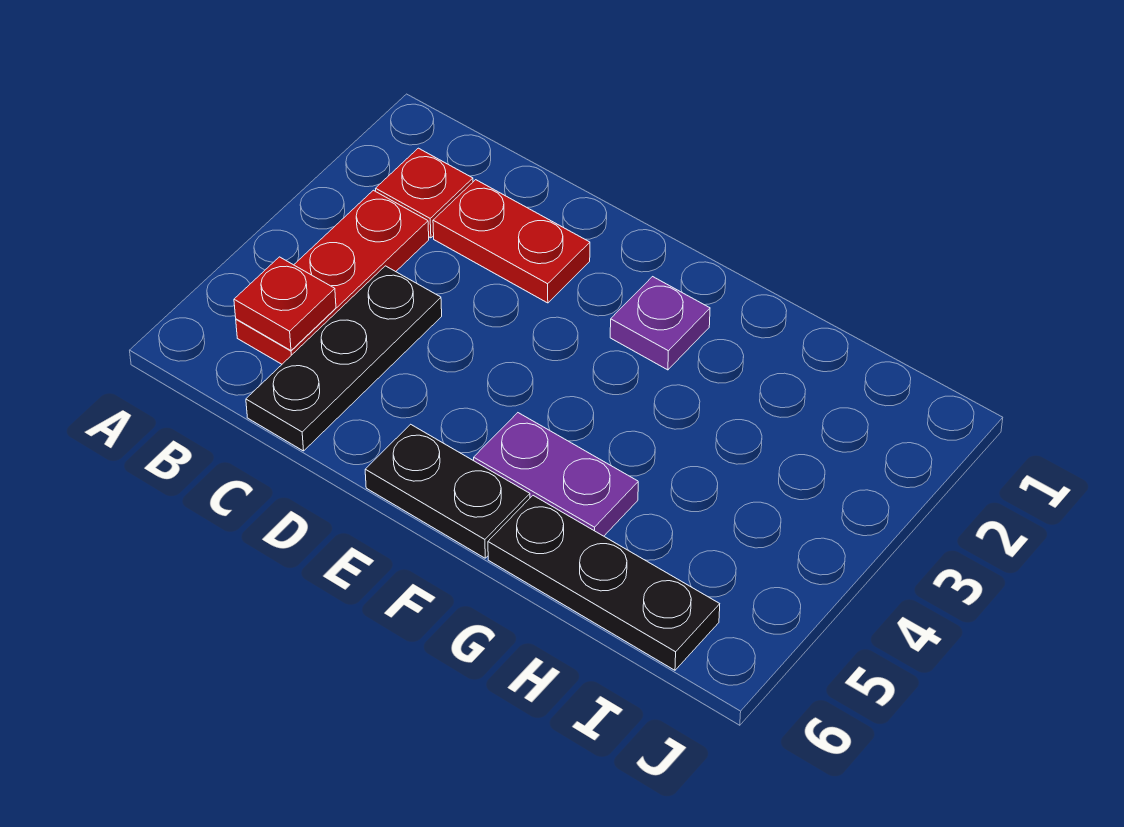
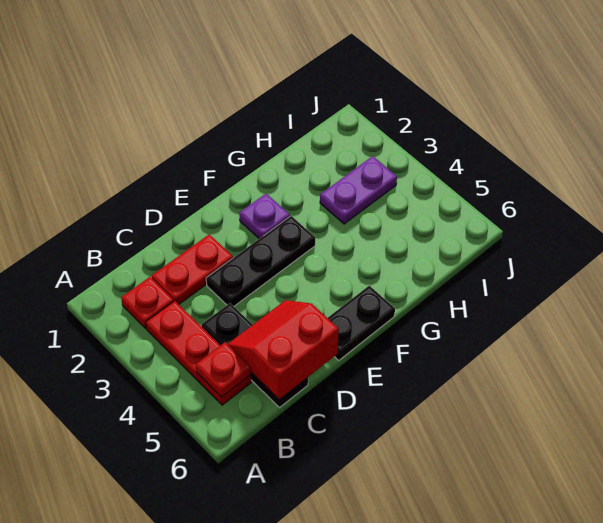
none -> red 2x2 slope [228,300,339,400]
purple 1x2 plate [474,413,638,536] -> purple 1x2 plate moved to [320,156,397,224]
black 1x3 plate [488,496,720,670] -> black 1x3 plate moved to [206,216,315,306]

